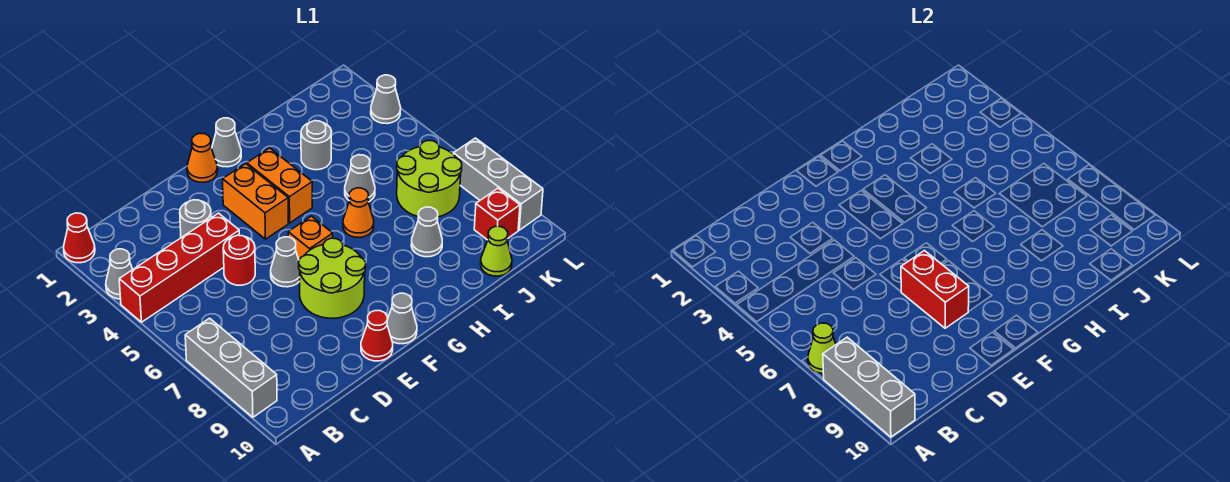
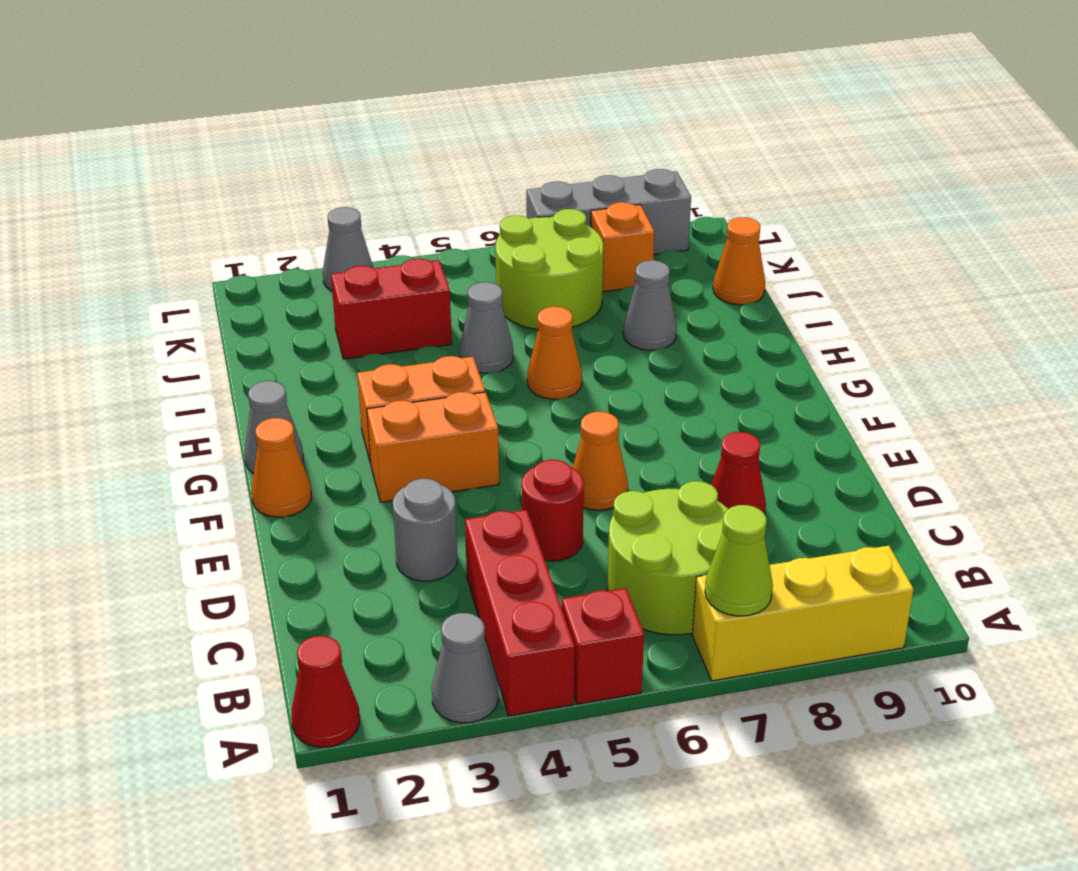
red 1x4 brick [119,213,239,322] -> red 1x3 brick [465,510,575,716]
grey 1x3 brick [185,318,277,417] -> yellow 1x3 brick [692,546,914,681]
grey 1x3 brick [823,337,915,437] -> none
grey 1x1 cone [271,237,300,287] -> orange 1x1 cone [573,412,628,510]
lime 2x2 round brick [299,238,366,318] -> lime 2x2 round brick moved to [607,481,728,635]
red 1x2 brick [901,251,969,328] -> red 1x2 brick moved to [331,259,452,359]
red 1x1 cone [361,311,393,361] -> red 1x1 cone moved to [711,432,766,514]
orange 1x1 brick [288,216,333,259] -> orange 1x1 brick moved to [591,202,654,292]
grey 1x1 cone [387,293,417,344] -> none
grey 1x1 round brick [301,121,332,170] -> none
lime 1x1 cone [481,226,512,276] -> orange 1x1 cone [713,217,765,305]
red 1x1 brick [474,188,520,240] -> red 1x1 brick moved to [562,588,644,704]

